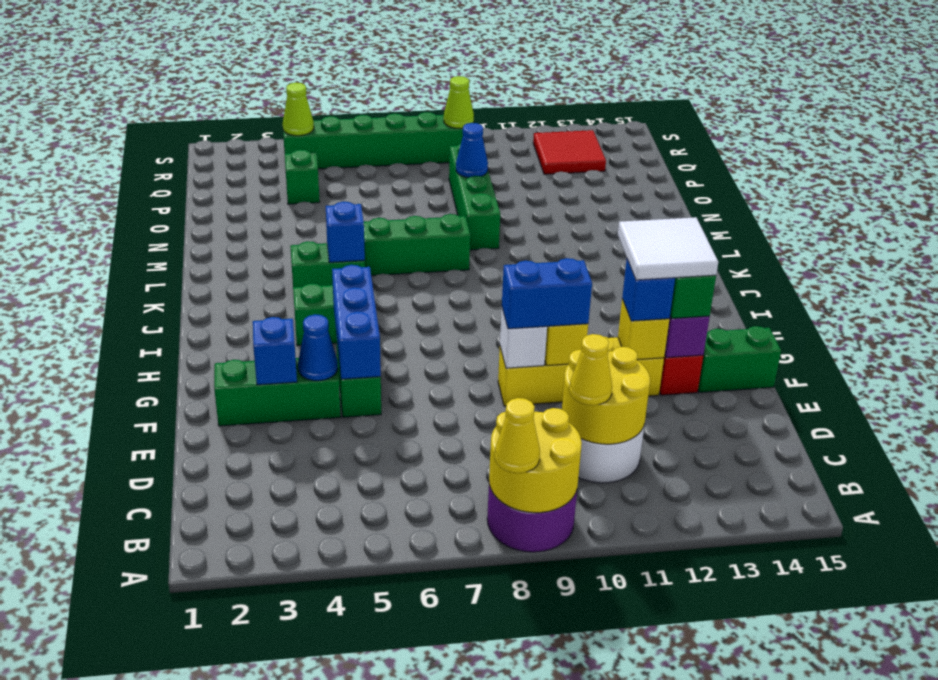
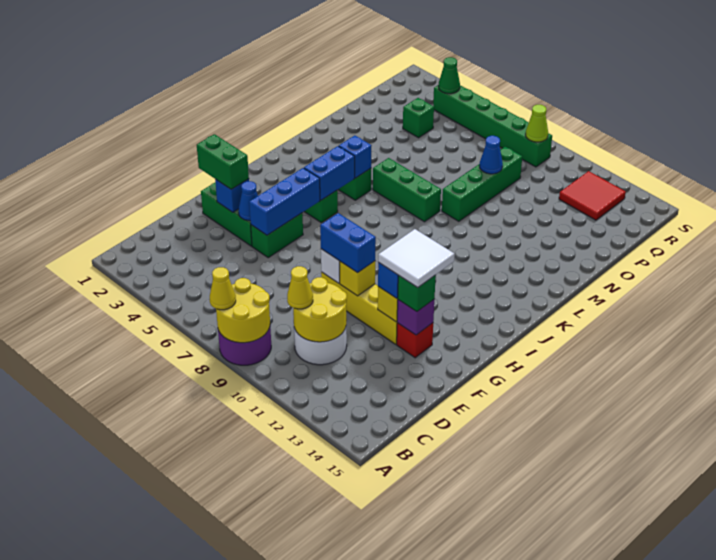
green 1x2 brick [698,326,781,392] -> green 1x2 brick moved to [197,134,249,189]
none -> blue 1x2 brick [304,146,355,200]
lime 1x1 cone [283,83,314,136] -> green 1x1 cone [438,57,460,94]

